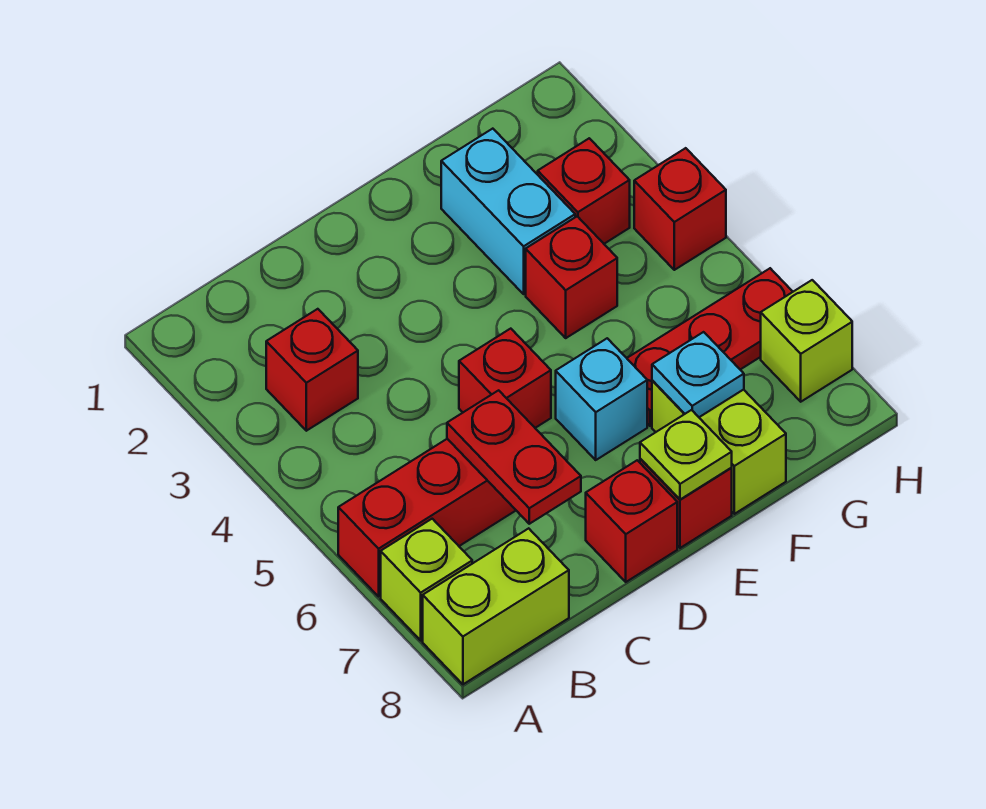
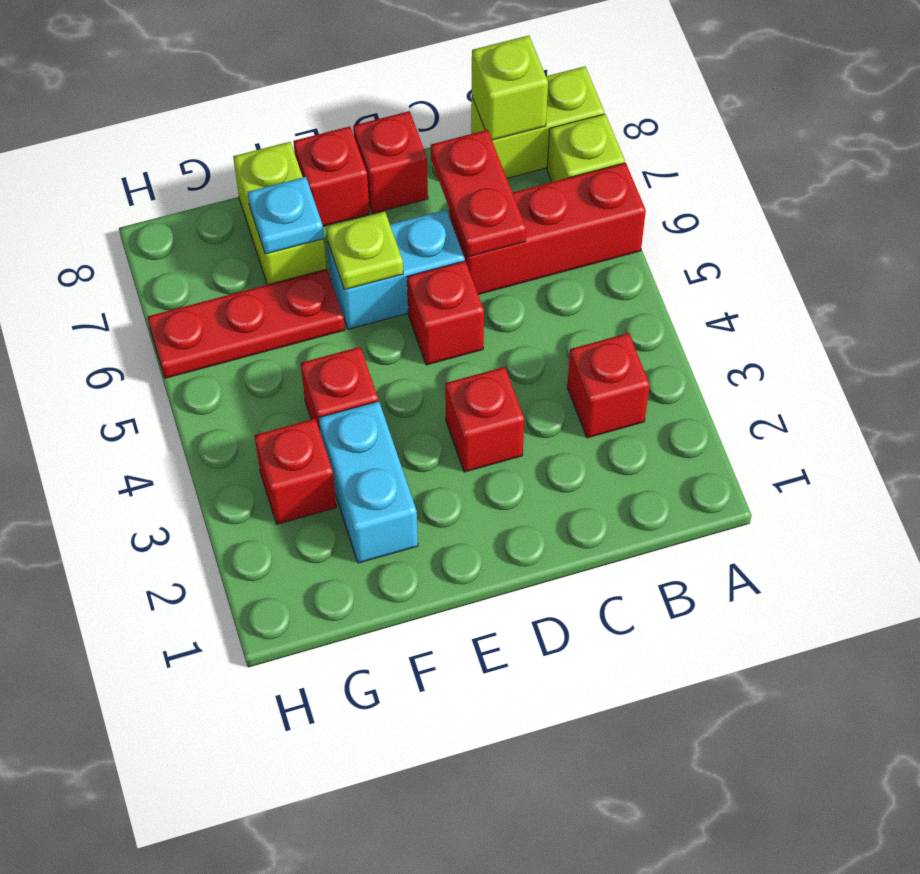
cyan 1x1 brick [556,338,647,460] -> cyan 1x2 brick [328,210,465,329]
lime 1x1 plate [640,410,732,500] -> lime 1x1 plate moved to [326,212,403,290]
red 1x1 brick [634,148,726,270] -> red 1x1 brick moved to [445,367,524,472]
lime 1x1 brick [761,280,852,402] -> lime 1x1 brick moved to [472,35,548,140]

